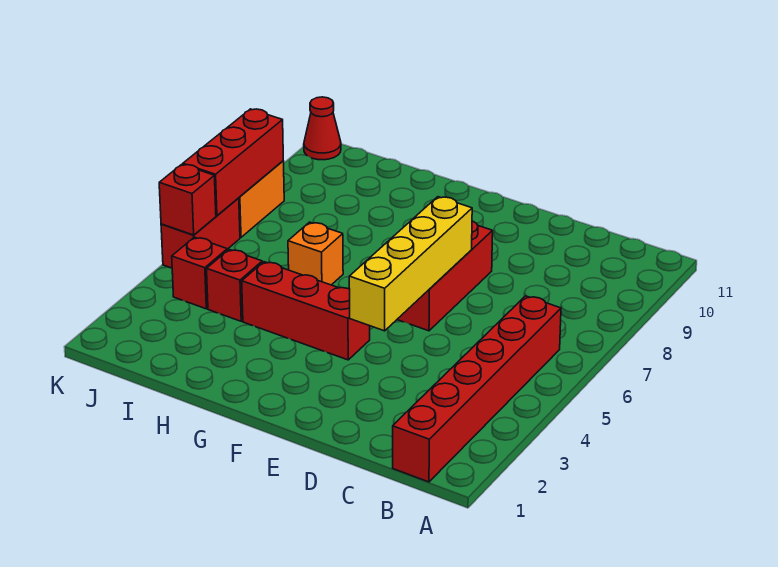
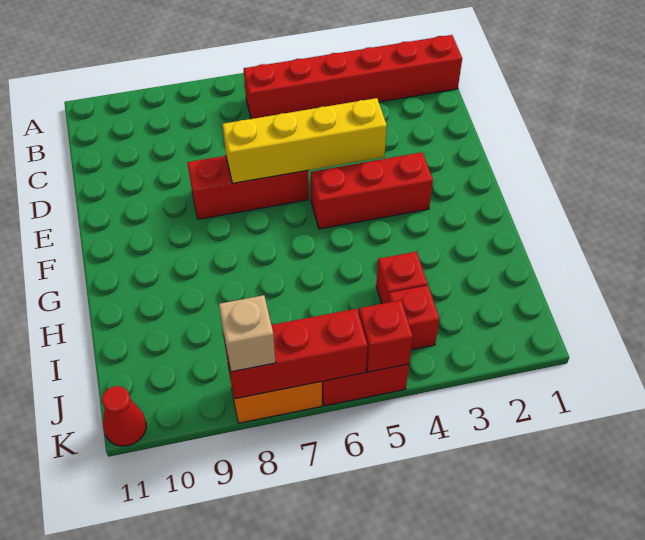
red 1x3 brick [242,262,370,360] -> red 1x3 brick turned to [311,152,433,229]
orange 1x1 brick [288,222,343,285] -> none
none -> tan 1x1 brick [219,295,276,372]

